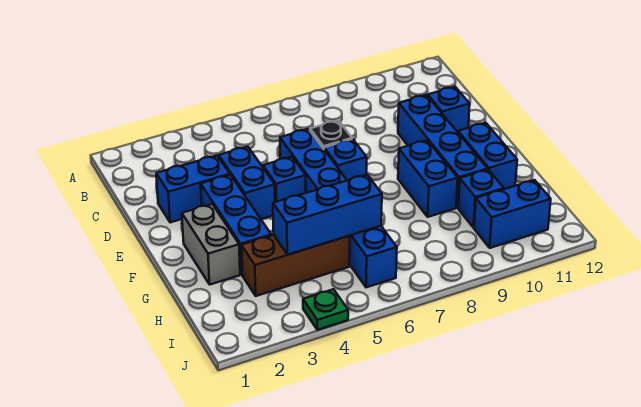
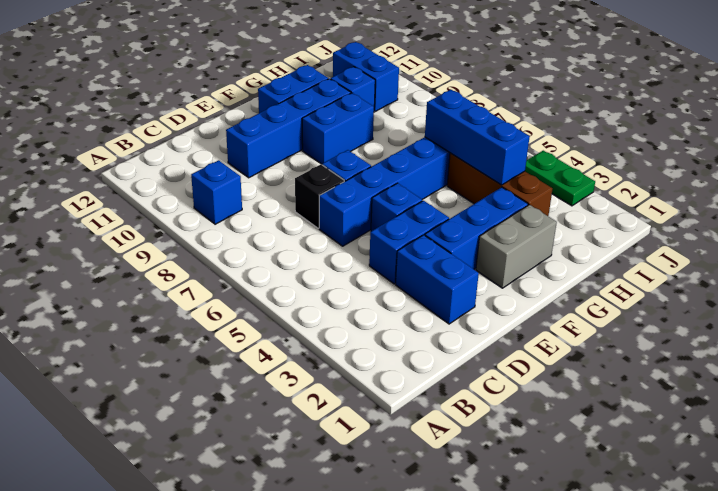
blue 1x1 brick [428,87,470,132] -> blue 1x1 brick moved to [191,160,242,224]
green 1x1 plate [303,289,348,330] -> green 1x2 plate [525,151,595,206]

